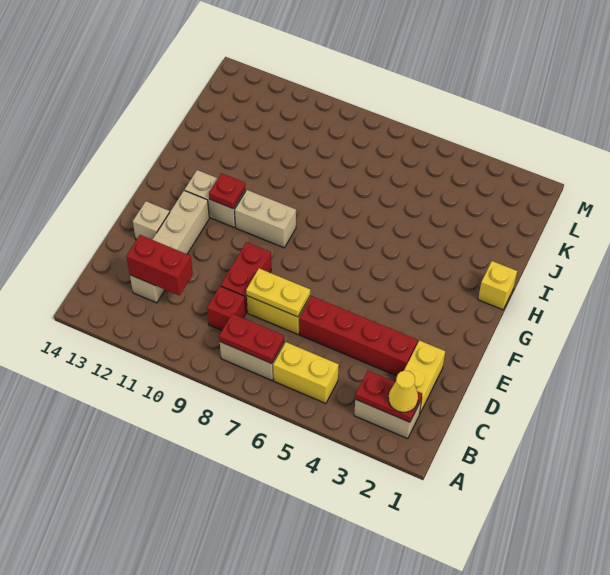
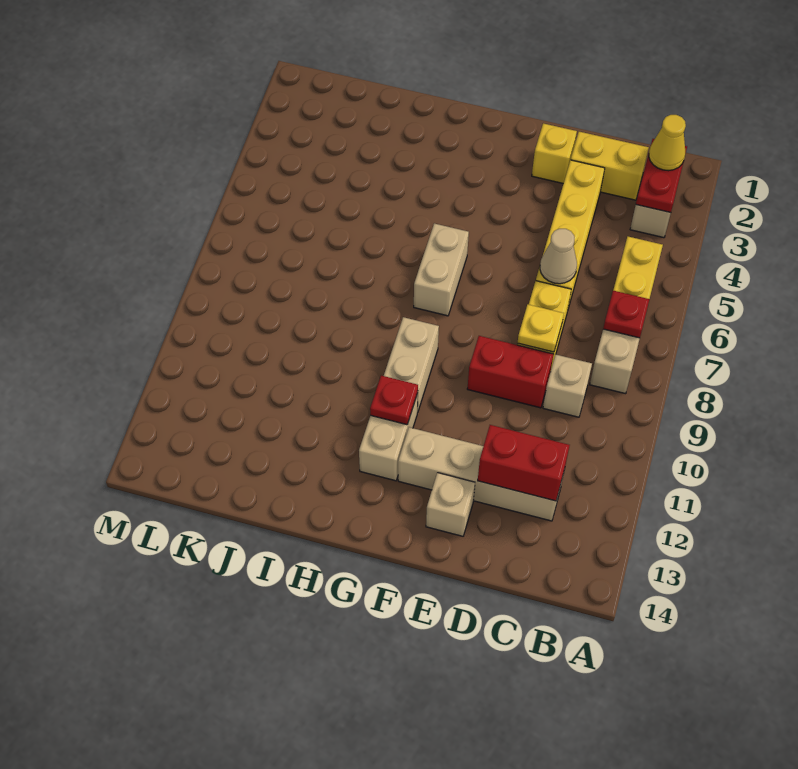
red 1x2 plate [219,314,284,364] -> red 1x1 plate [603,291,649,338]
red 1x1 brick [207,286,246,330] -> tan 1x1 brick [543,355,592,417]
red 1x2 brick [126,235,193,296] -> red 1x2 brick turned to [478,425,570,501]
red 1x4 brick [299,296,418,376] -> yellow 1x4 brick [536,160,605,308]
none -> tan 1x1 cone [540,229,577,284]
yellow 1x2 plate [246,268,310,317] -> yellow 1x1 plate [517,304,564,352]
none -> tan 1x2 brick [414,223,469,316]
yellow 1x1 brick [478,261,517,310] -> yellow 1x1 brick moved to [532,123,577,184]

